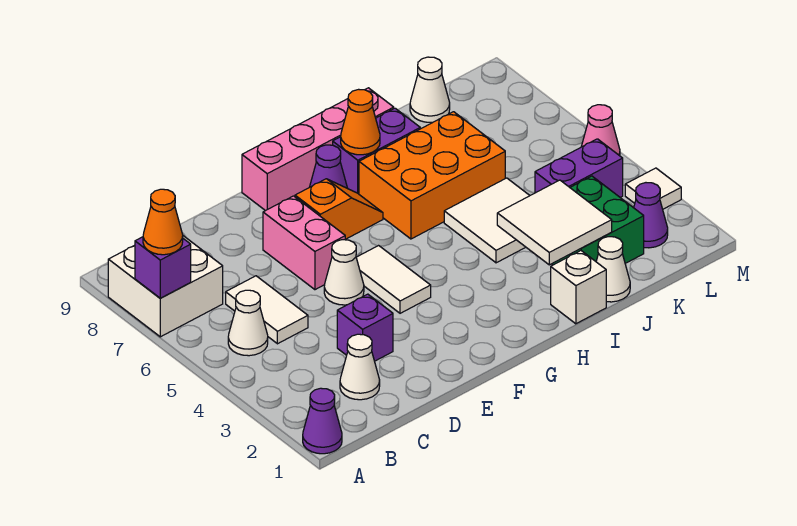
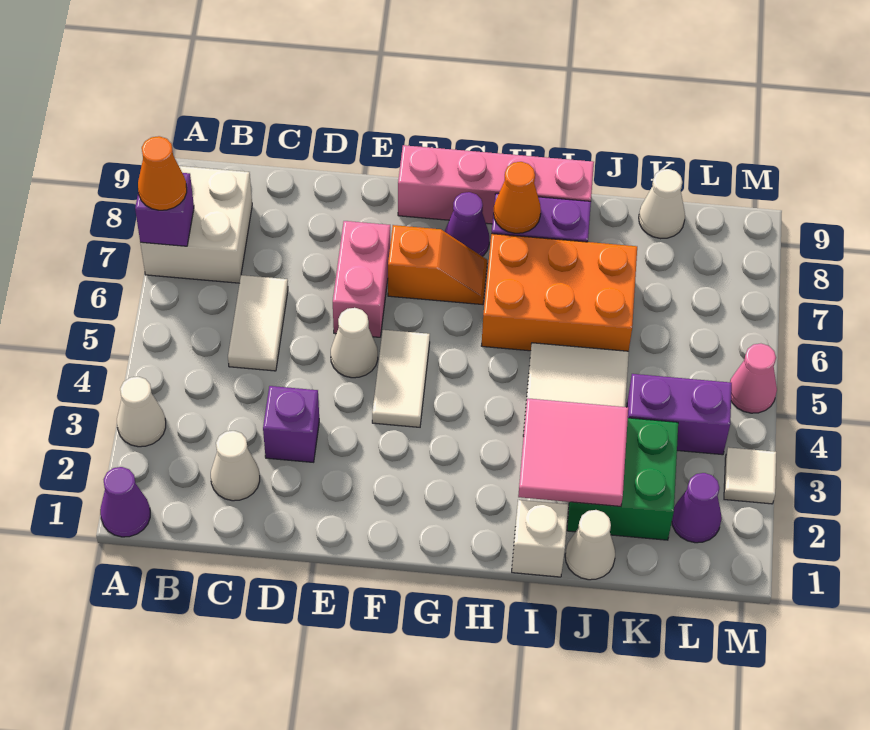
white 1x1 cone [228,290,268,356] -> white 1x1 cone moved to [117,377,166,447]
white 2x2 tile [497,180,612,265] -> pink 2x2 tile [518,398,628,506]

